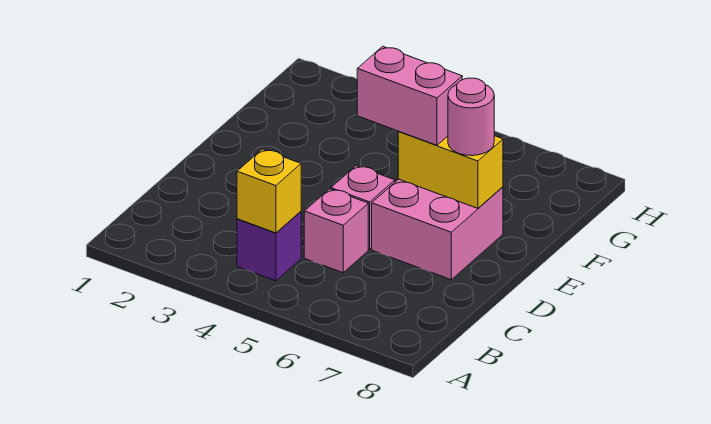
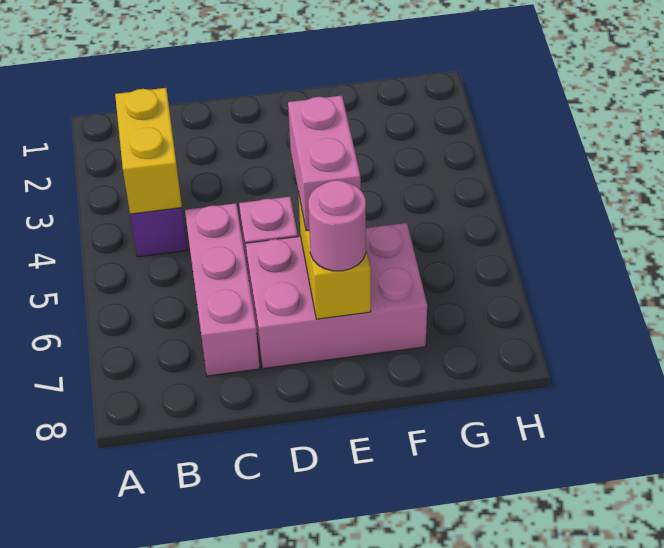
yellow 1x1 brick [237,149,301,233] -> yellow 1x2 brick [115,88,182,214]
pink 1x1 brick [304,189,368,273] -> pink 1x3 brick [185,203,260,376]
pink 2x2 brick [372,179,503,280] -> pink 2x3 brick [246,223,427,369]

